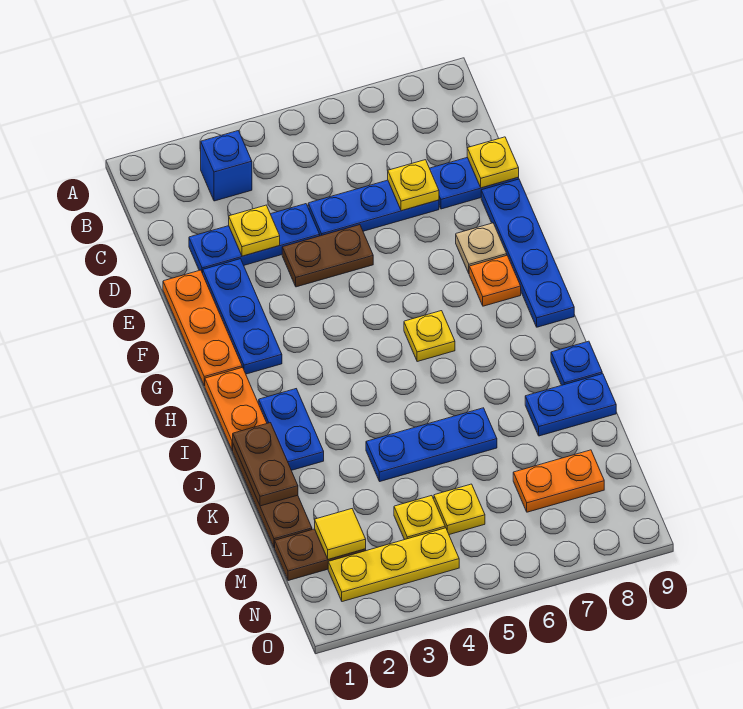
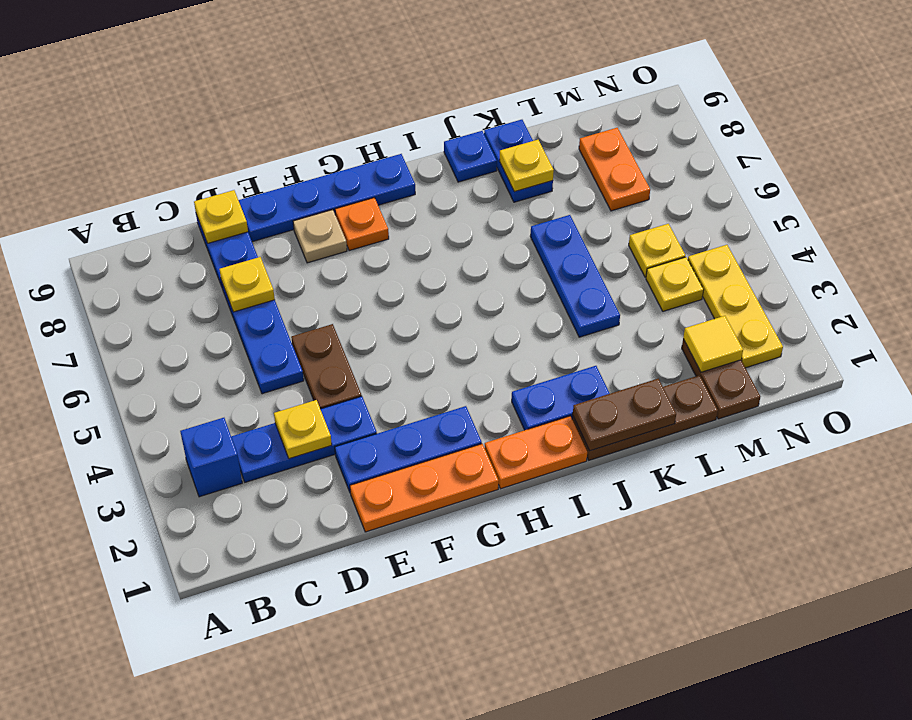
blue 1x3 plate [189,204,320,273] -> blue 1x3 plate turned to [231,396,377,482]
yellow 1x1 plate [404,311,455,362] -> yellow 1x1 plate moved to [499,140,554,192]

